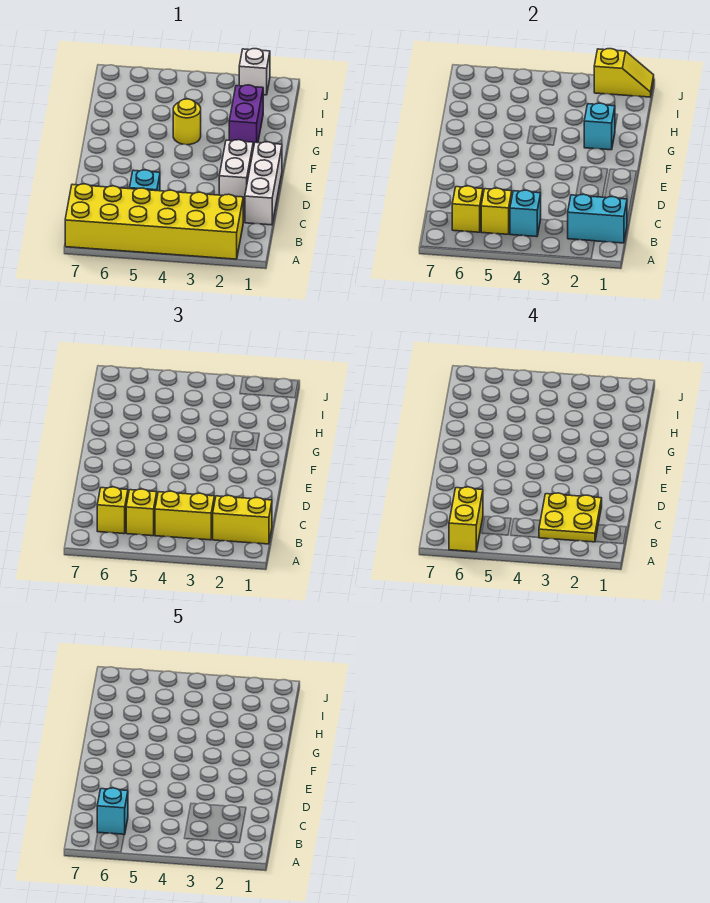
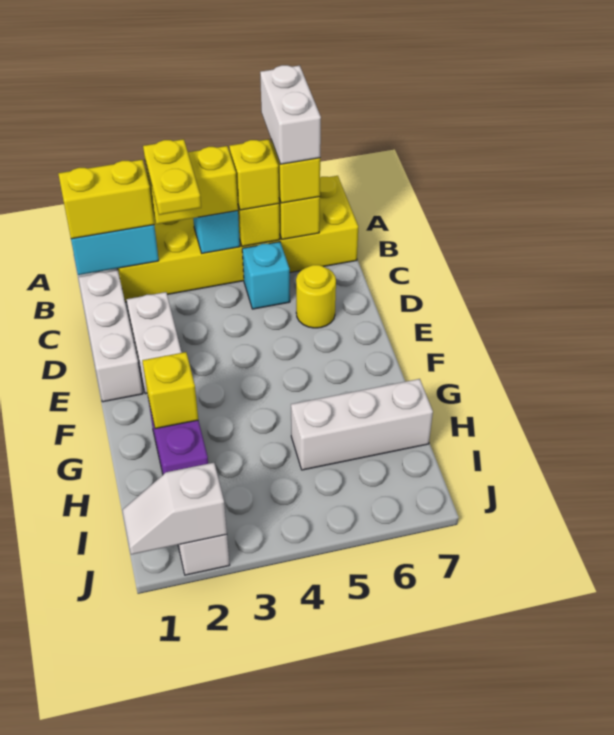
yellow 1x2 brick [449,487,483,552] -> white 1x2 brick [260,65,321,164]
yellow 2x2 plate [539,493,602,542] -> yellow 1x2 plate [143,139,201,215]
cyan 1x1 brick [97,788,128,835] -> none
cyan 1x1 brick [584,103,615,150] -> yellow 1x1 brick [142,352,198,429]
yellow 1x1 round brick [173,99,201,145] -> yellow 1x1 round brick moved to [296,265,336,328]
none -> white 1x3 brick [291,379,433,470]
yellow 1x2 slope [594,49,654,97] -> white 1x2 slope [123,463,227,555]

